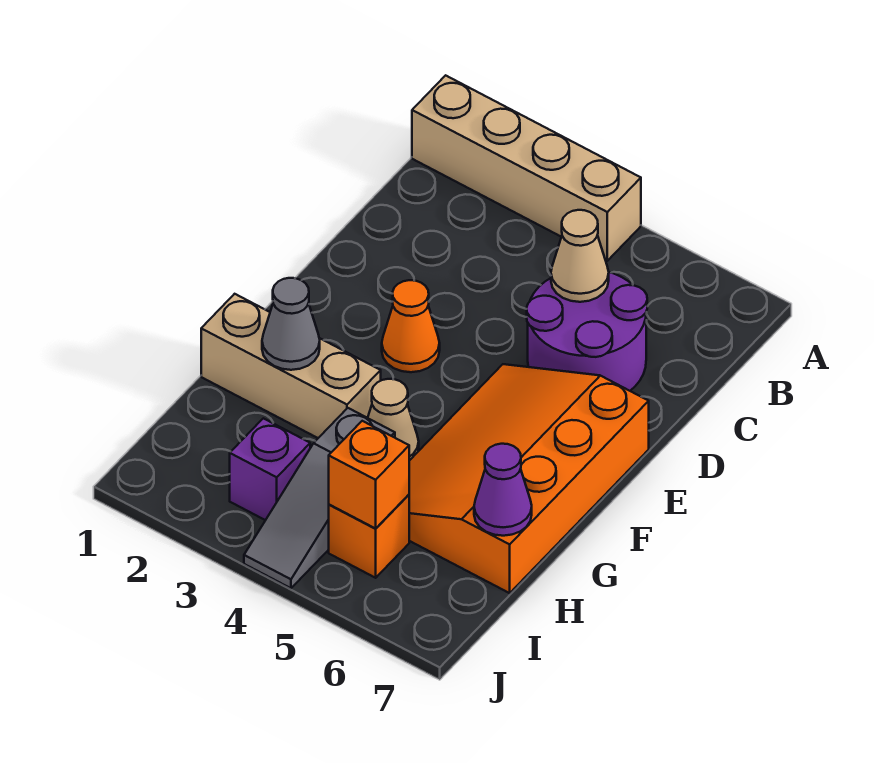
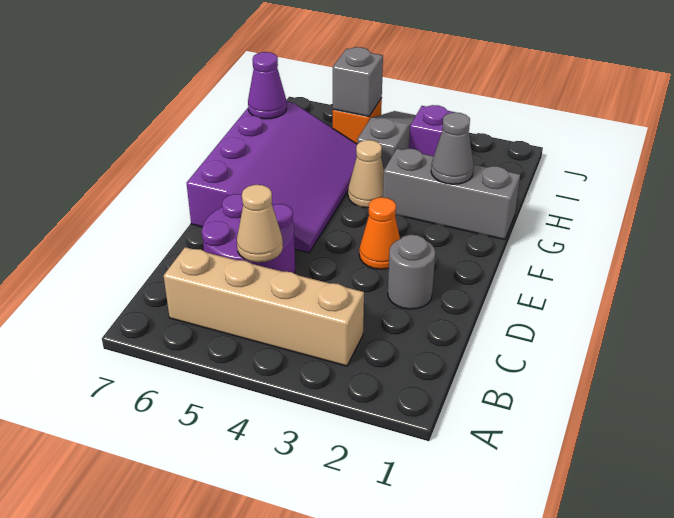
tan 1x4 brick [412,75,641,261] -> tan 1x4 brick moved to [164,247,364,366]
none -> grey 1x1 round brick [388,235,435,309]
orange 3x4 slope [409,364,649,593] -> purple 3x4 slope [187,102,357,253]
tan 1x3 brick [201,294,381,438] -> grey 1x3 brick [383,149,520,240]
orange 1x1 brick [329,421,409,528] -> grey 1x1 brick [333,47,383,117]

